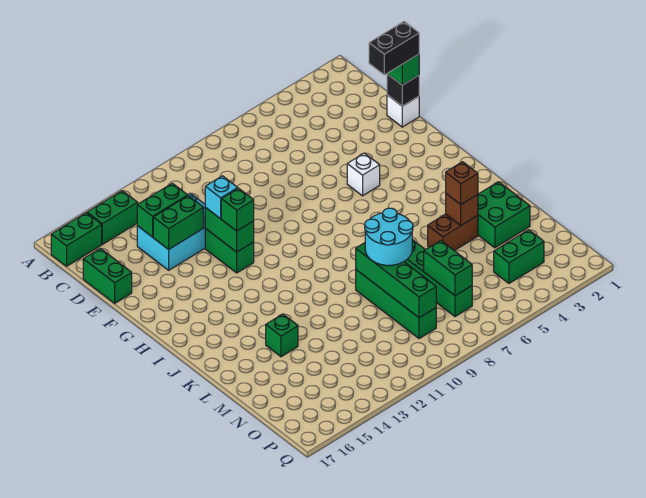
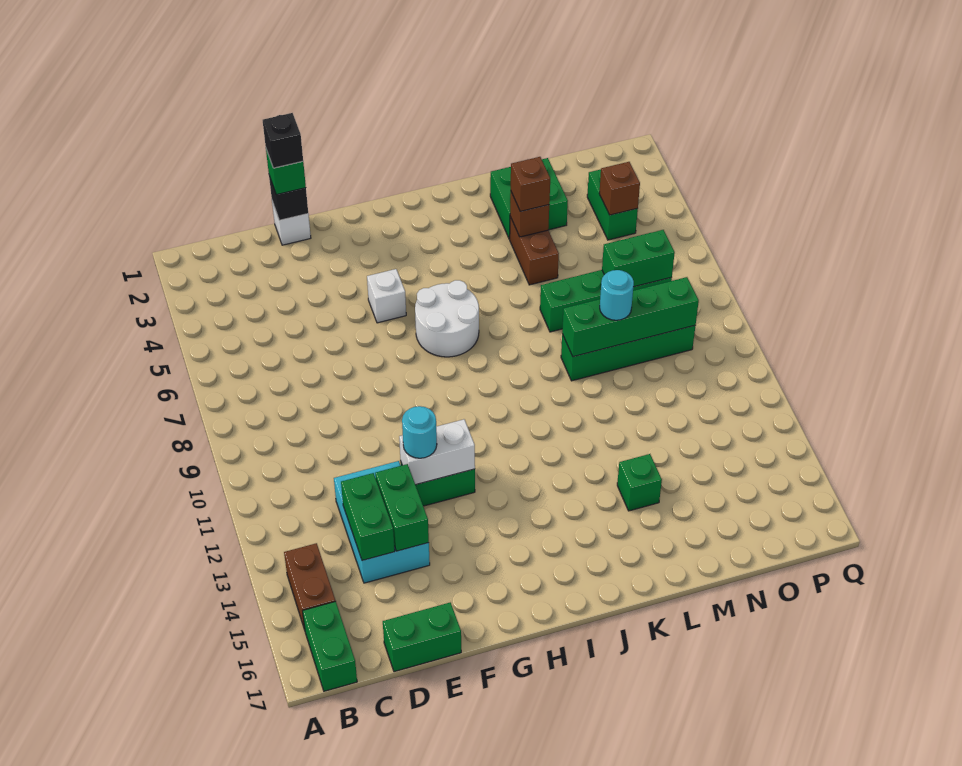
green 1x2 brick [87,191,138,244] -> brown 1x2 brick [284,543,335,630]
black 1x2 brick [369,21,419,75] -> black 1x1 brick [263,113,303,168]
green 1x2 brick [205,207,254,252] -> white 1x2 brick [399,419,475,485]
cyan 1x1 brick [205,176,238,219] -> cyan 1x1 round brick [402,406,437,458]
green 1x1 brick [221,188,254,231] -> none
none -> white 2x2 round brick [415,280,479,357]
cyan 2x2 round brick [365,208,413,265] -> cyan 1x1 round brick [600,270,634,320]
none -> brown 1x1 brick [599,162,640,215]

